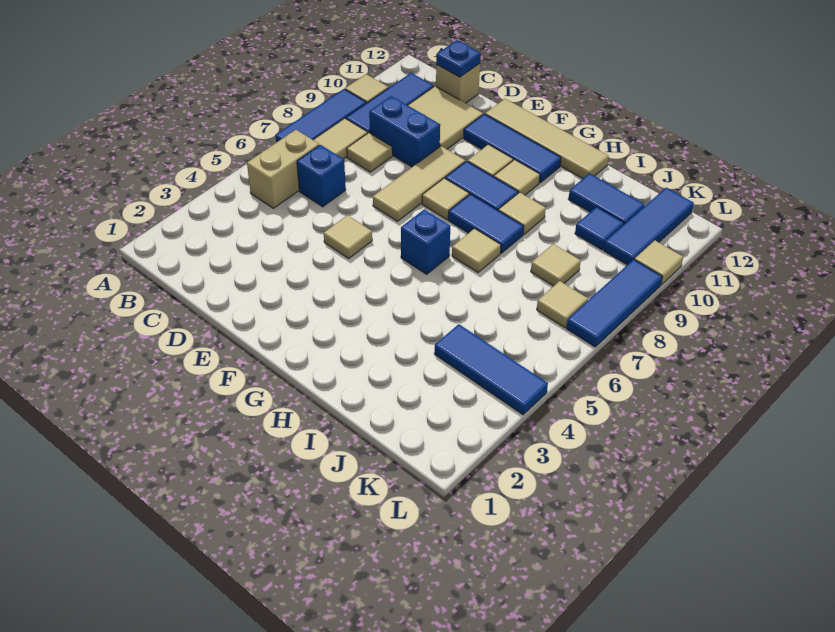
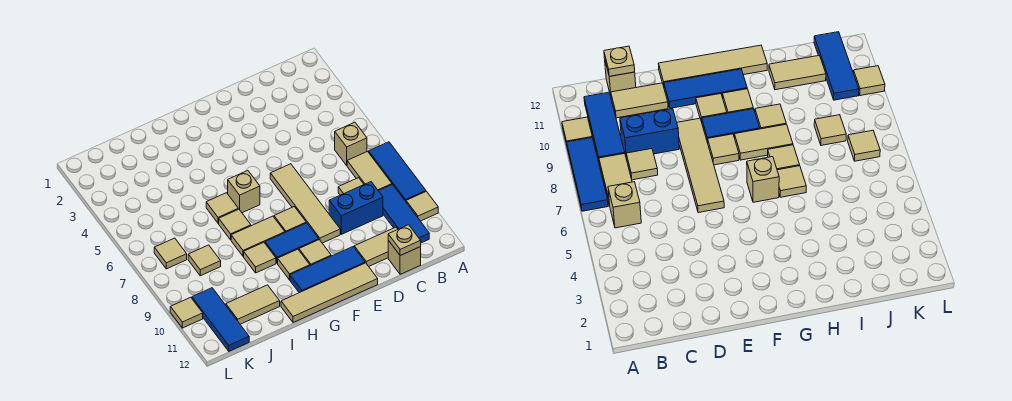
tan 1x2 brick [247,130,319,208] -> tan 1x1 brick [335,122,367,165]
blue 1x1 brick [297,145,346,207] -> none
tan 2x2 tile [408,86,483,149] -> tan 1x2 tile [354,227,398,266]
blue 1x1 plate [436,40,481,77] -> tan 1x1 plate [388,225,421,256]
tan 1x1 tile [324,215,372,258] -> tan 1x1 tile moved to [206,193,238,223]
tan 1x3 tile [373,146,465,221] -> tan 1x4 tile [270,164,340,243]
blue 1x1 brick [401,209,450,274] -> tan 1x1 brick [228,171,260,213]
blue 1x2 tile [448,194,524,253] -> tan 1x2 tile [231,216,285,256]
blue 1x2 tile [568,173,644,224] -> tan 1x2 tile [226,285,280,324]
blue 1x3 tile [434,324,548,415] -> none
blue 1x1 tile [575,207,624,250] -> none
blue 1x3 tile [566,259,662,347] -> none

